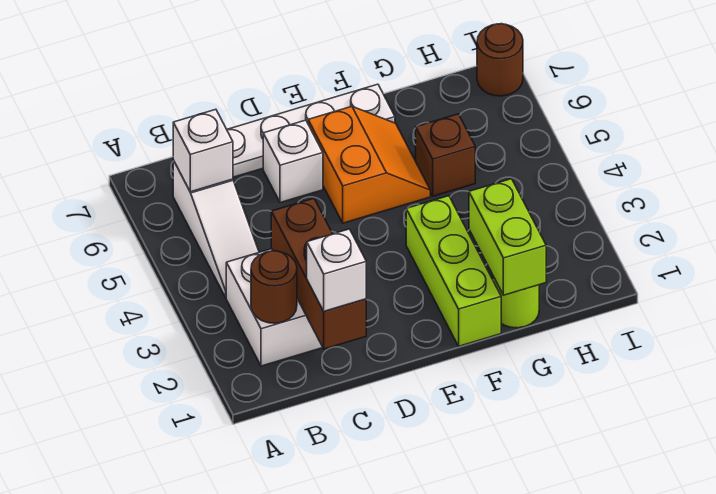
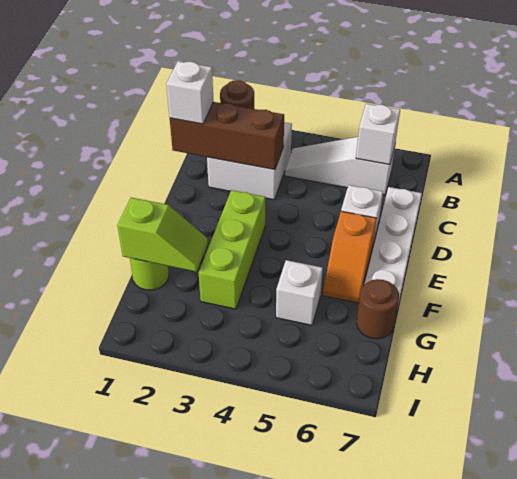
orange 2x2 slope [308,106,430,223] -> orange 1x2 slope [323,211,377,303]
lime 1x3 brick [406,196,501,346] -> lime 1x3 brick turned to [199,190,266,309]
lime 1x2 brick [469,179,546,295] -> lime 1x2 slope [117,198,208,272]
brown 1x1 brick [416,114,475,196] -> white 1x1 brick [276,260,323,325]
brown 1x1 round brick [477,24,523,96] -> brown 1x1 round brick moved to [357,279,399,339]

